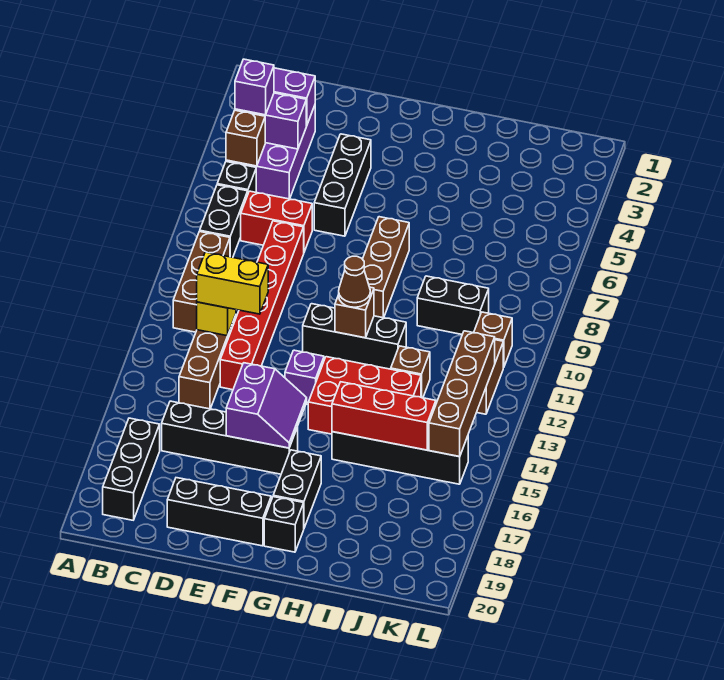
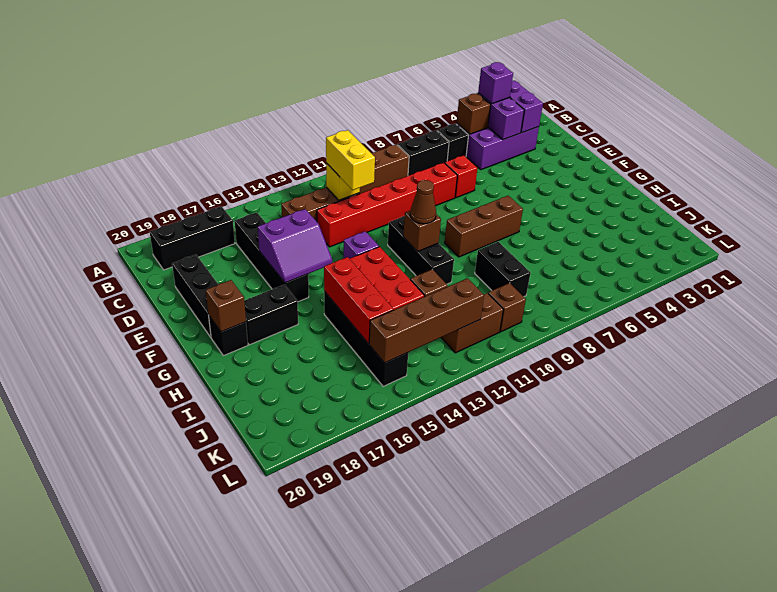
red 1x2 brick [241,191,312,252] -> red 1x1 brick [445,155,477,198]
black 1x3 brick [314,134,371,236] -> none
none -> brown 1x1 brick [206,280,246,332]

